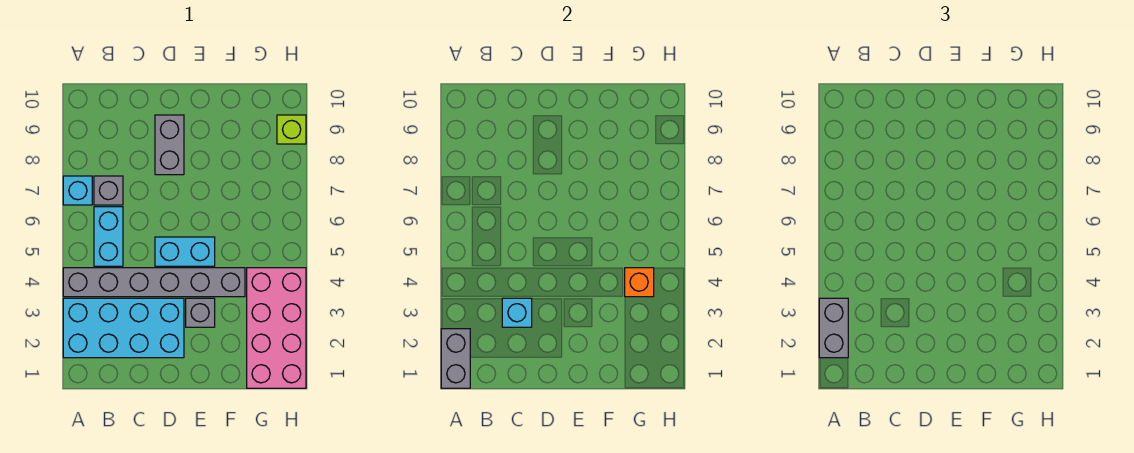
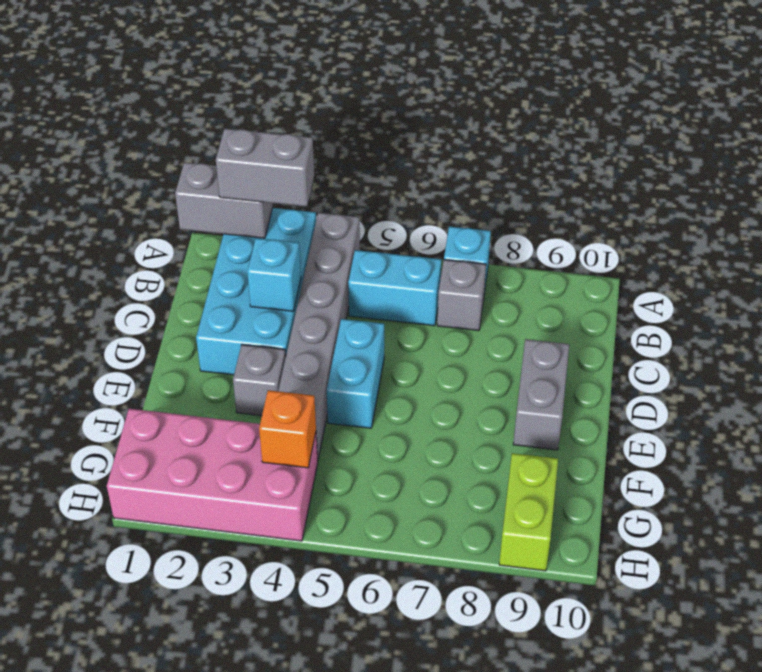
grey 1x2 brick [155,115,184,175] -> grey 1x2 brick turned to [513,339,569,450]
lime 1x1 brick [277,115,306,144] -> lime 1x2 brick [499,453,558,571]

